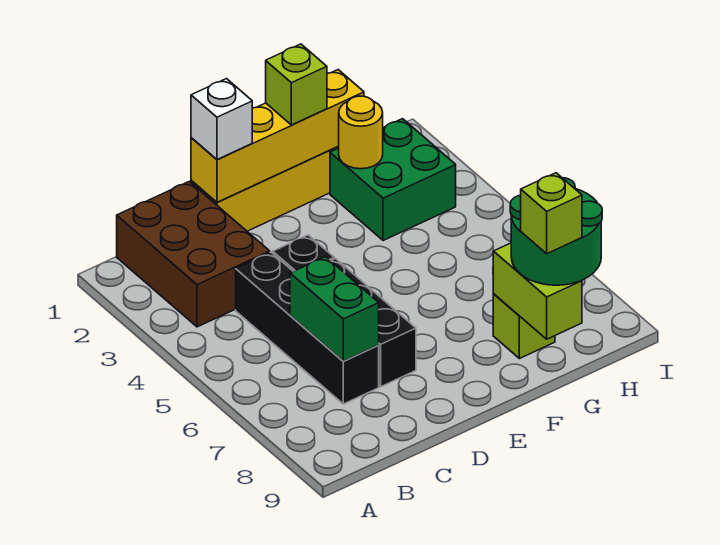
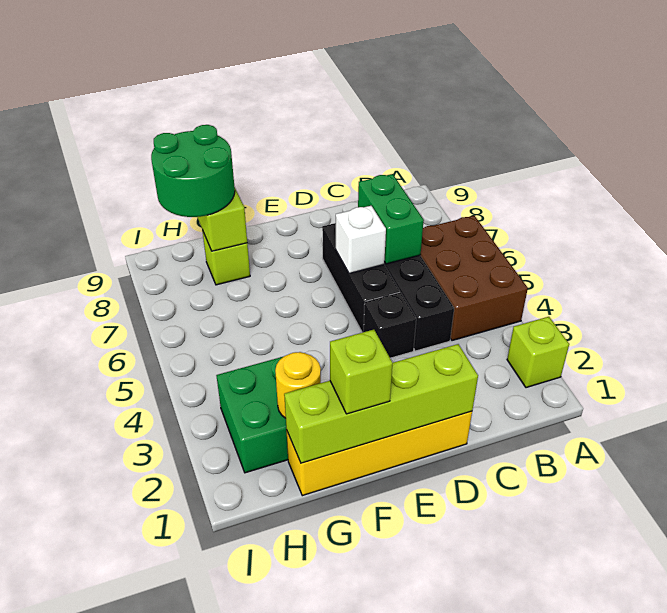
brown 2x3 brick [117,182,270,327] -> brown 2x3 brick moved to [420,216,528,341]
yellow 1x4 brick [191,70,364,202] -> lime 1x4 brick [284,344,478,463]
white 1x1 brick [191,79,252,160] -> white 1x1 brick moved to [336,206,386,274]
lime 1x1 brick [521,173,582,254] -> lime 1x1 brick moved to [507,317,569,388]

